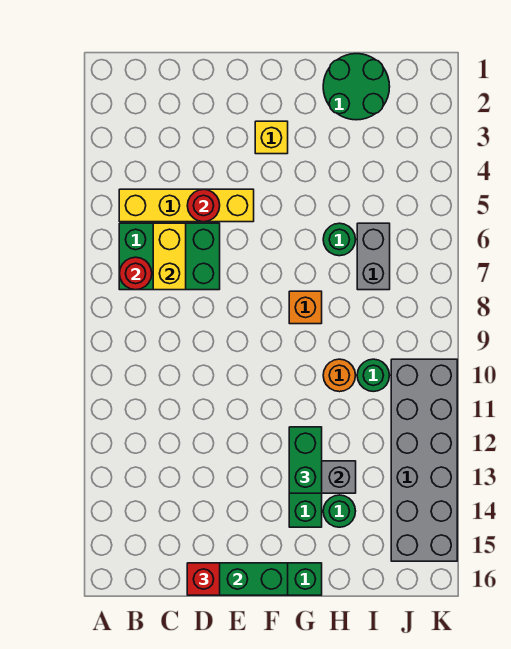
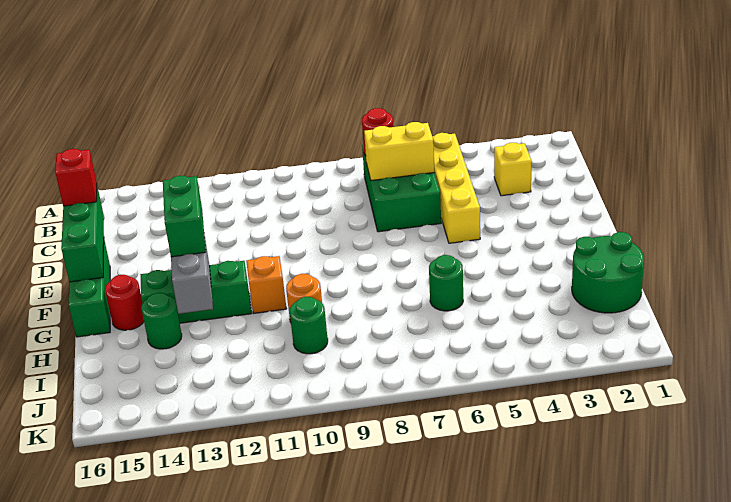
red 1x1 round brick [187,189,220,222] -> red 1x1 round brick moved to [105,275,144,330]
yellow 1x1 brick [255,121,288,154] -> yellow 1x1 brick moved to [494,143,532,196]
orange 1x1 brick [289,291,322,324] -> orange 1x1 brick moved to [246,256,286,313]
green 1x2 brick [289,427,322,493] -> green 1x2 brick turned to [163,176,206,257]
grey 1x2 brick [357,223,390,290] -> none
grey 2x6 brick [391,359,457,561] -> none

